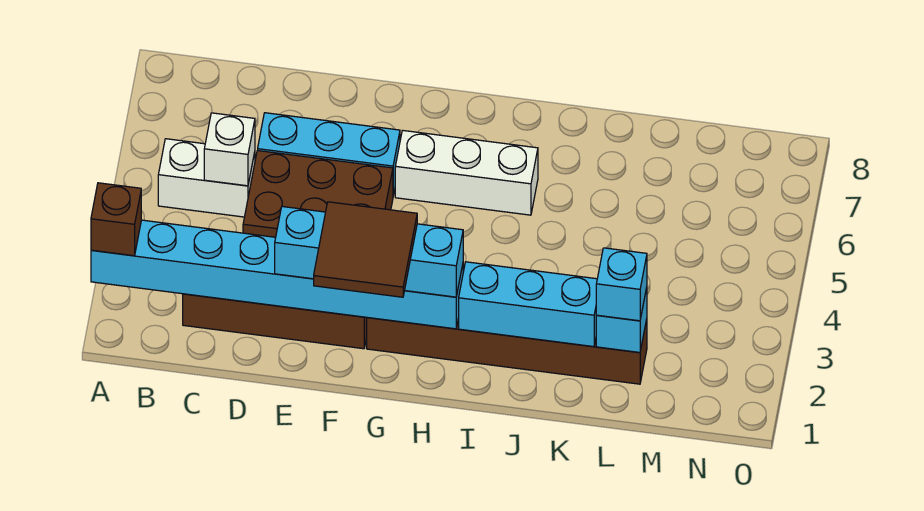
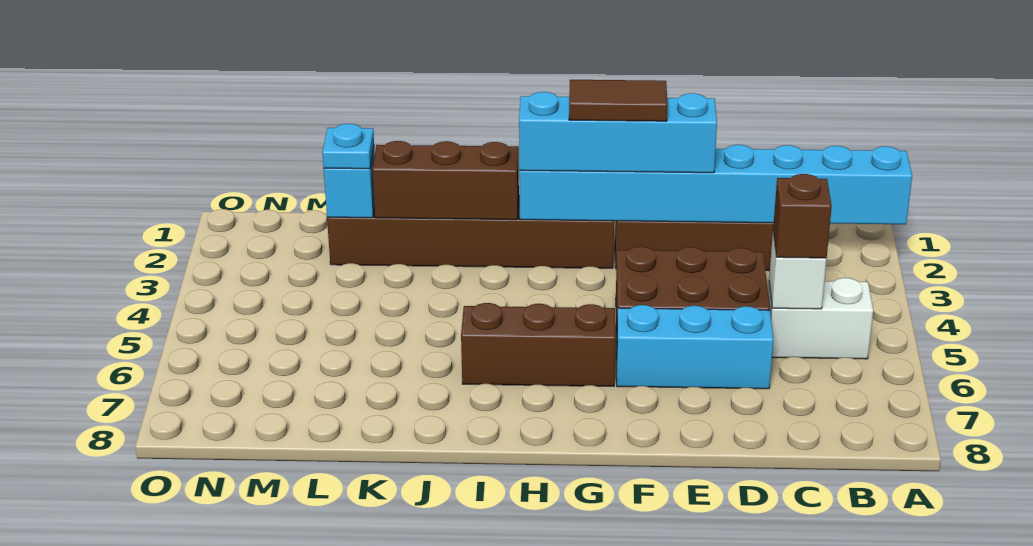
brown 1x1 brick [91,183,141,256] -> brown 1x1 brick moved to [773,174,832,258]
brown 2x2 tile [314,202,417,297] -> brown 1x2 tile [569,80,668,121]
white 1x3 brick [395,130,538,215] -> brown 1x3 brick [461,303,616,386]
cyan 1x3 brick [459,262,597,347] -> brown 1x3 brick [372,141,519,220]
cyan 1x1 brick [596,248,647,321] -> cyan 1x1 plate [322,124,374,169]

